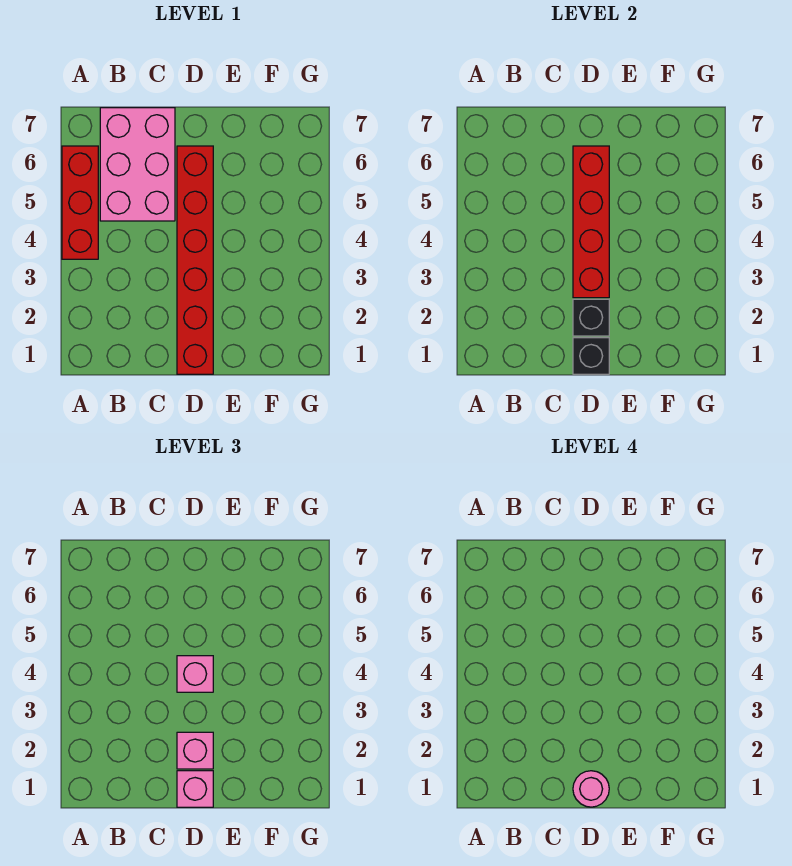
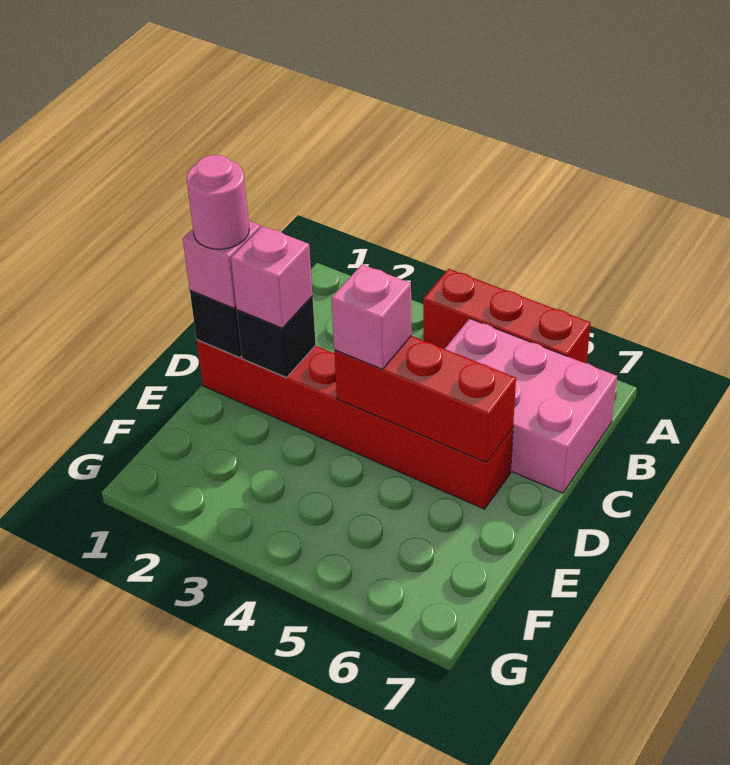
red 1x4 brick [573,146,609,298] -> red 1x3 brick [334,336,516,463]

